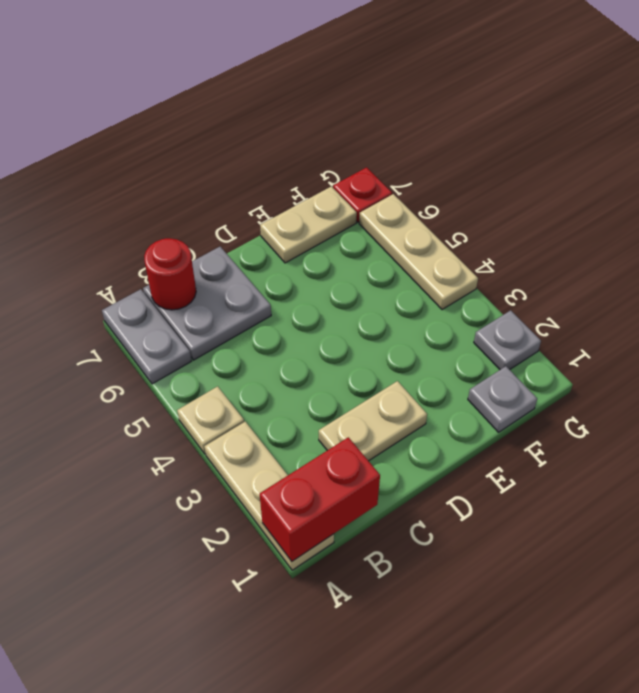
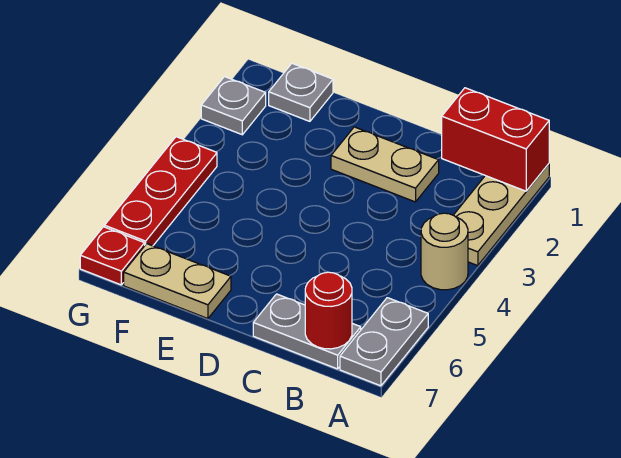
tan 1x1 plate [177,386,244,454] -> tan 1x1 round brick [421,213,468,290]
grey 2x2 plate [143,247,271,360] -> grey 1x2 plate [253,294,361,369]
tan 1x3 plate [359,194,478,310] -> red 1x3 plate [105,137,217,246]

